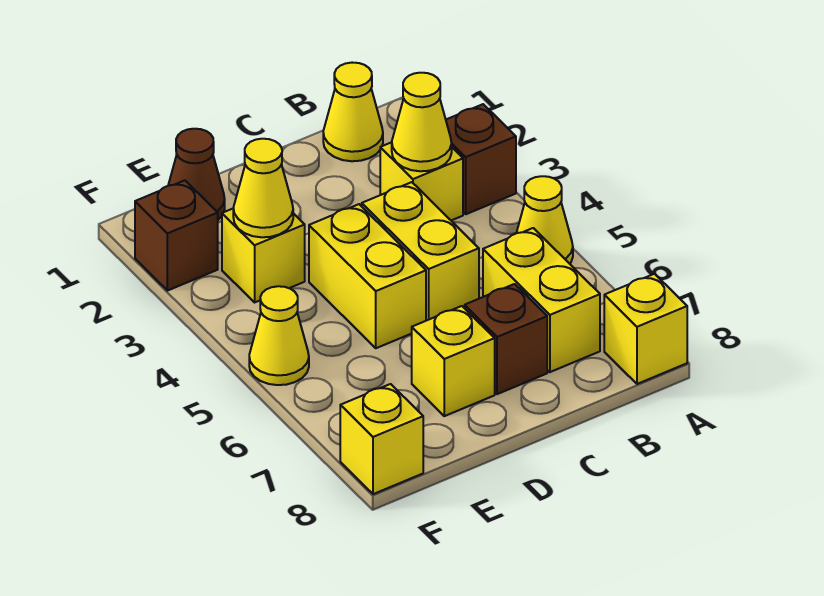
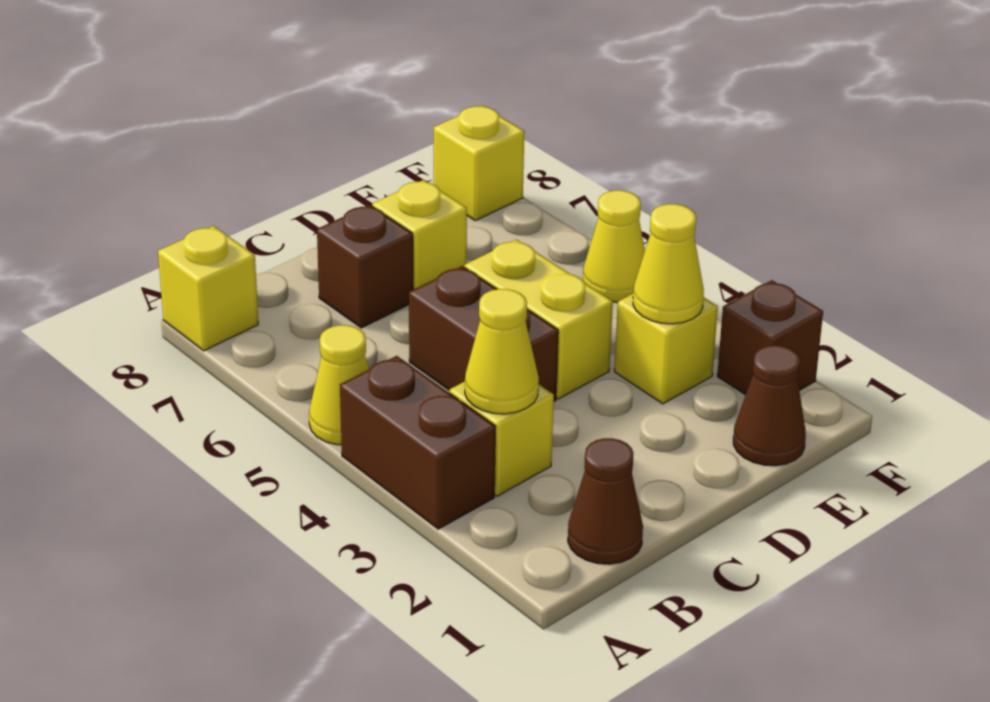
brown 1x1 brick [446,104,516,214] -> brown 1x2 brick [340,356,496,529]
yellow 1x1 cone [323,63,383,161] -> brown 1x1 cone [568,438,643,564]
yellow 1x2 brick [483,228,600,372] -> none
yellow 1x2 brick [362,182,479,321] -> brown 1x2 brick [409,266,558,401]

